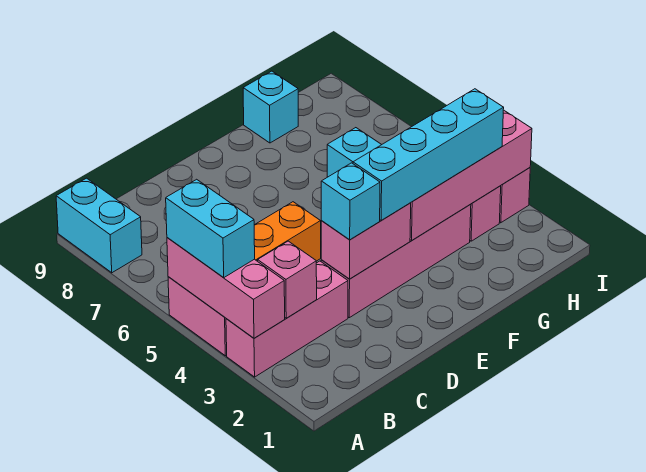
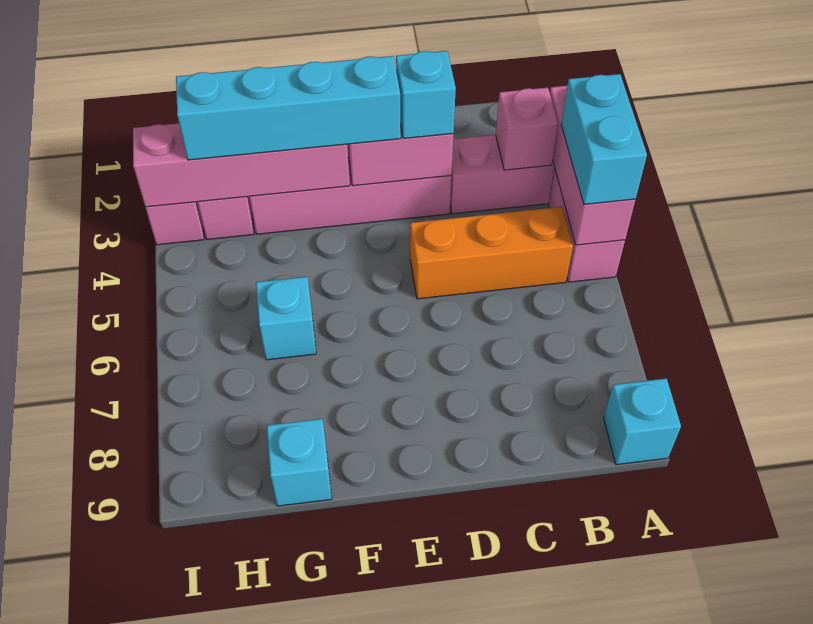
cyan 1x2 brick [56,178,142,273] -> cyan 1x1 brick [604,378,681,465]

